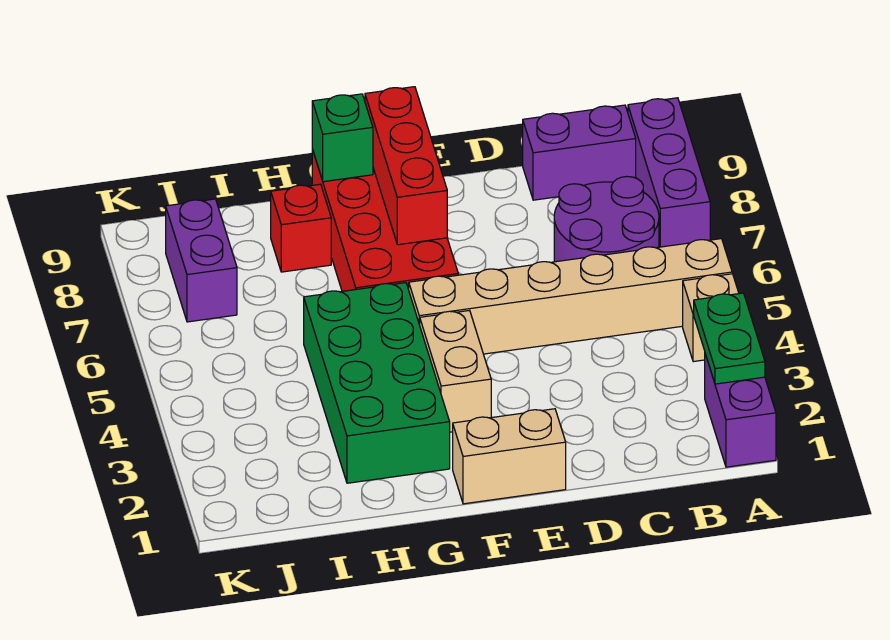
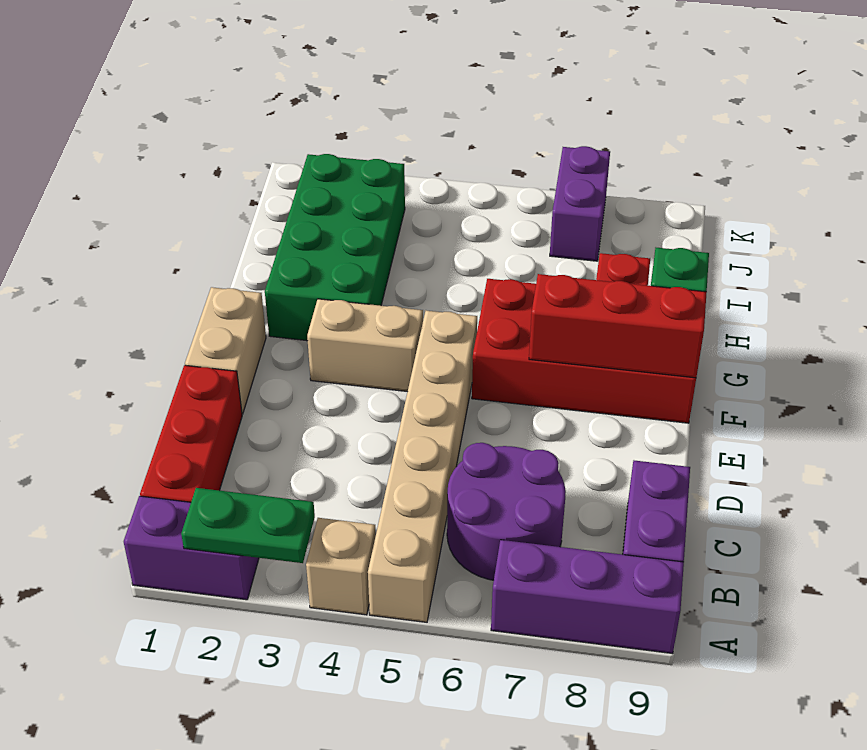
none -> red 1x3 brick [140,365,242,502]
green 2x4 brick [304,283,450,483] -> green 2x4 brick turned to [265,154,405,341]
purple 1x2 brick [166,199,237,322] -> purple 1x2 brick turned to [550,146,610,261]

